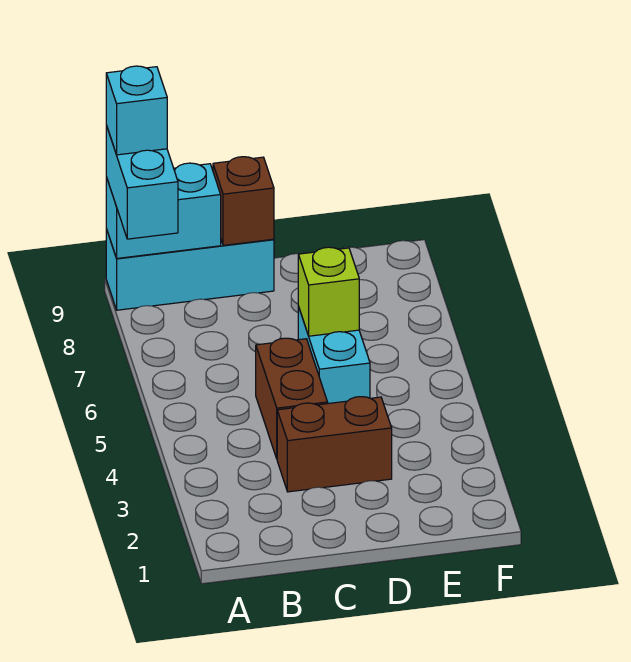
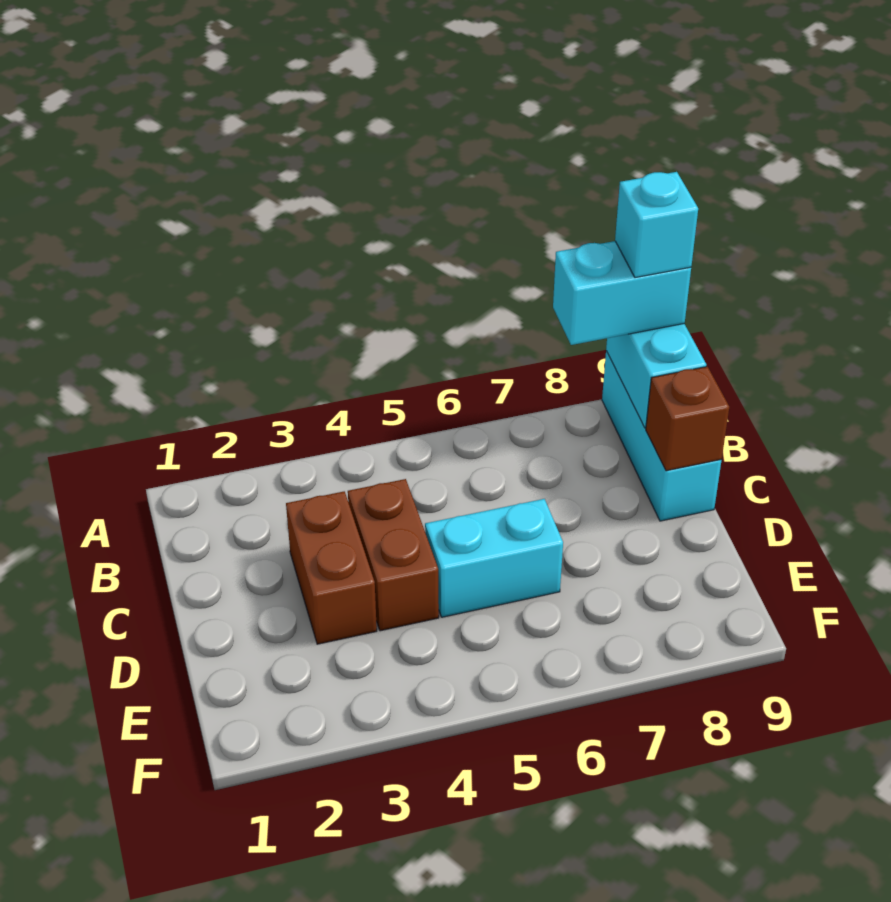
brown 1x2 brick [256,338,328,458] -> brown 1x2 brick turned to [348,479,439,631]
lime 1x1 brick [298,247,359,336] -> none

